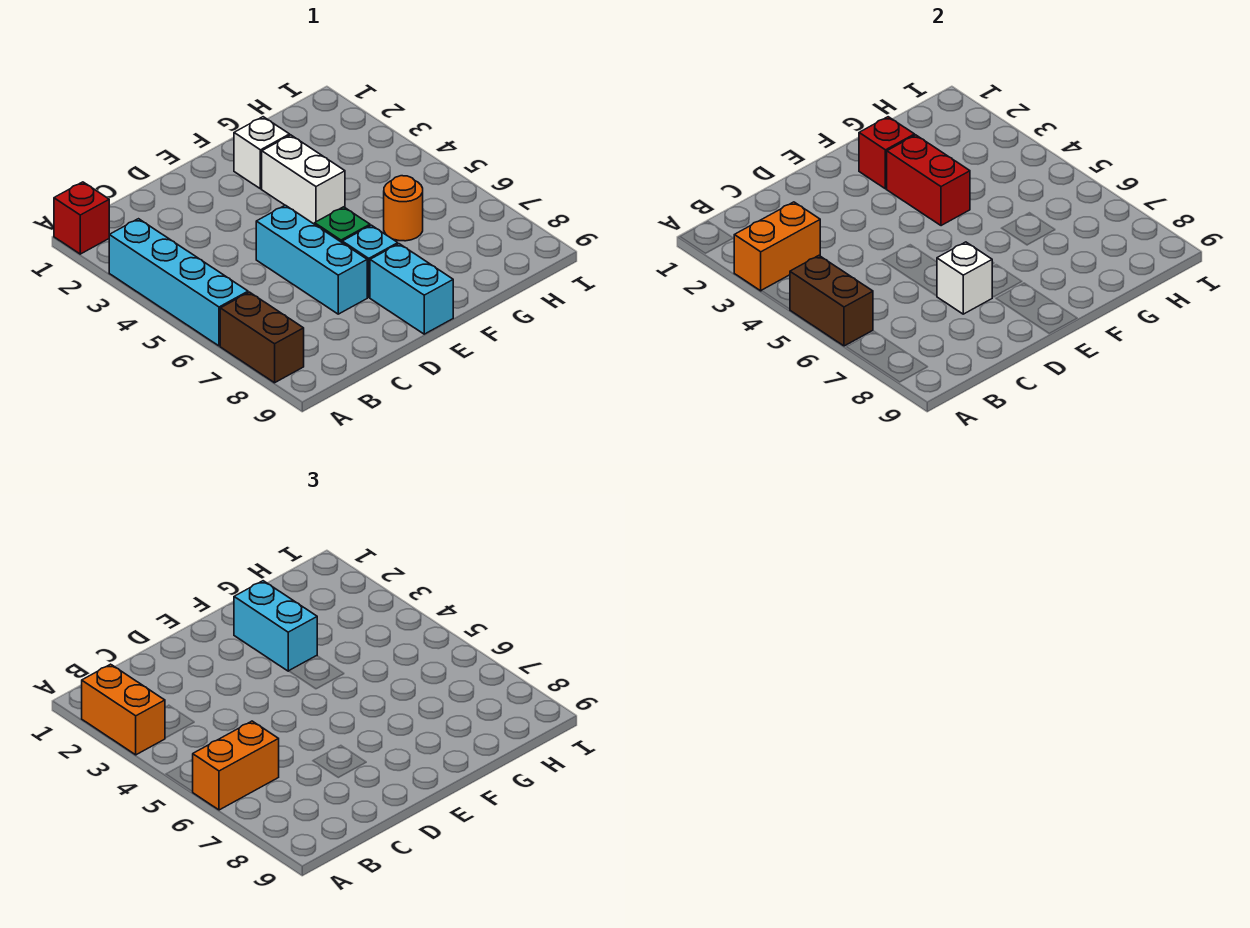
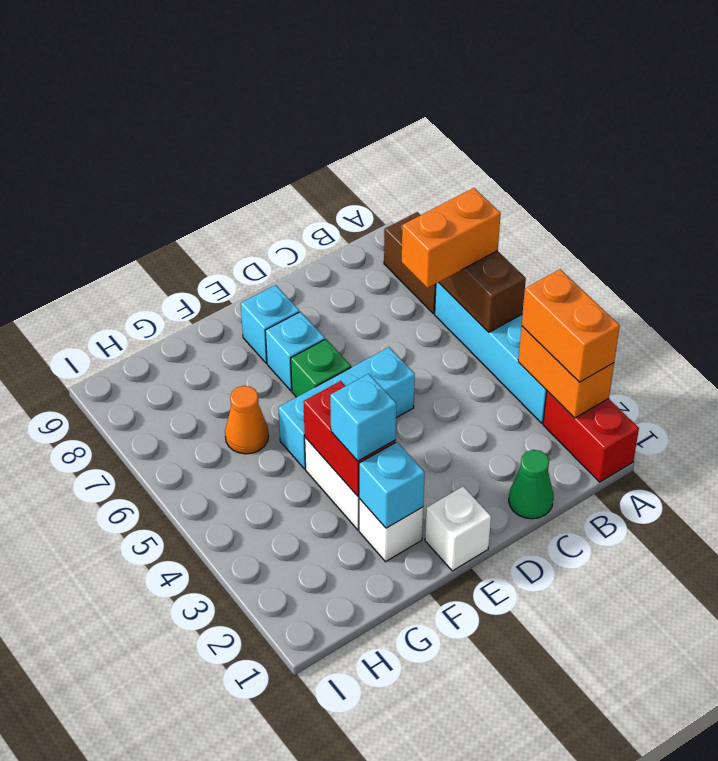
red 1x1 brick [54,182,110,254] -> red 1x2 brick [543,391,639,482]
orange 1x2 brick [734,202,820,291] -> orange 1x2 brick turned to [518,326,614,418]
none -> green 1x1 cone [509,450,554,519]
cyan 1x3 brick [256,205,367,314] -> cyan 1x3 brick turned to [278,347,415,469]
white 1x1 brick [937,242,992,314] -> white 1x1 brick moved to [425,486,491,571]
cyan 1x2 brick [370,244,453,334] -> cyan 1x1 brick [241,285,299,363]
red 1x1 brick [859,117,915,189] -> cyan 1x1 brick [359,442,425,528]
cyan 1x2 brick [234,581,317,671] -> cyan 1x1 brick [330,374,396,461]
orange 1x1 round brick [384,176,423,241] -> orange 1x1 cone [225,386,269,454]

